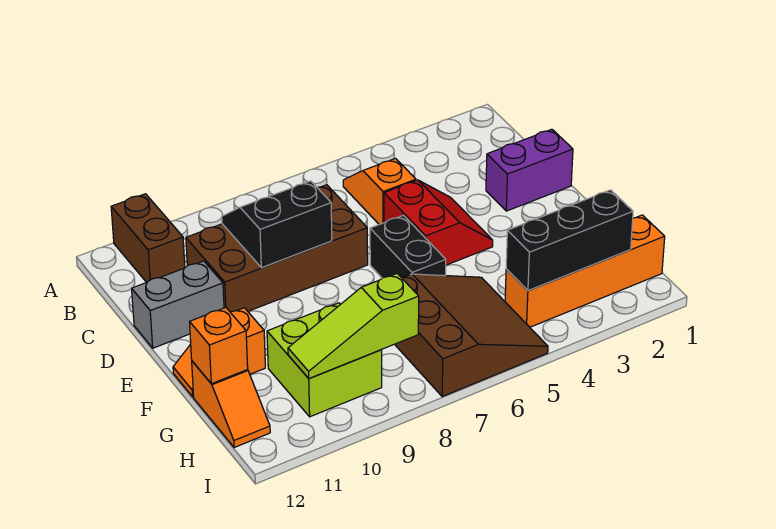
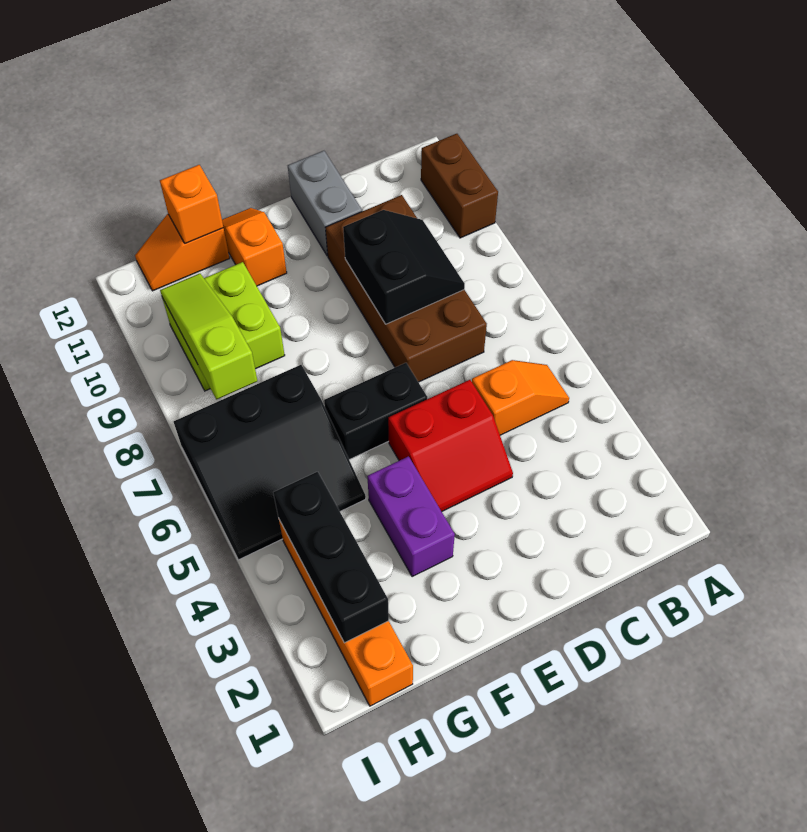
brown 1x2 brick [111,194,185,282] -> brown 1x2 brick turned to [421,134,498,238]
purple 1x2 brick [486,129,573,211] -> purple 1x2 brick moved to [367,456,455,577]
brown 3x3 slope [395,274,548,396] -> black 3x3 slope [174,365,366,560]

